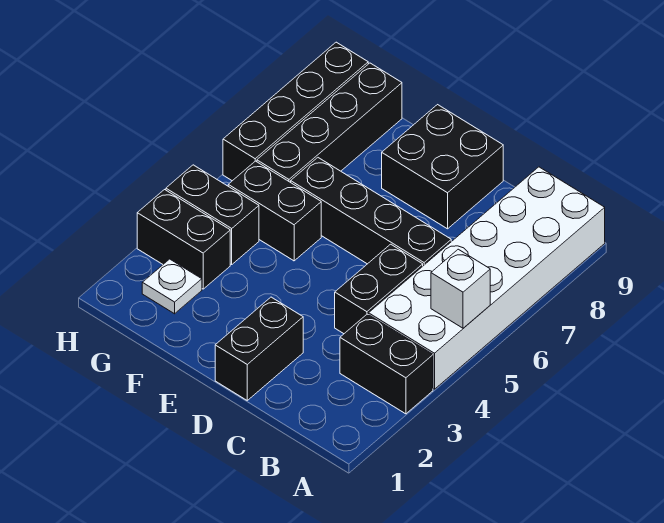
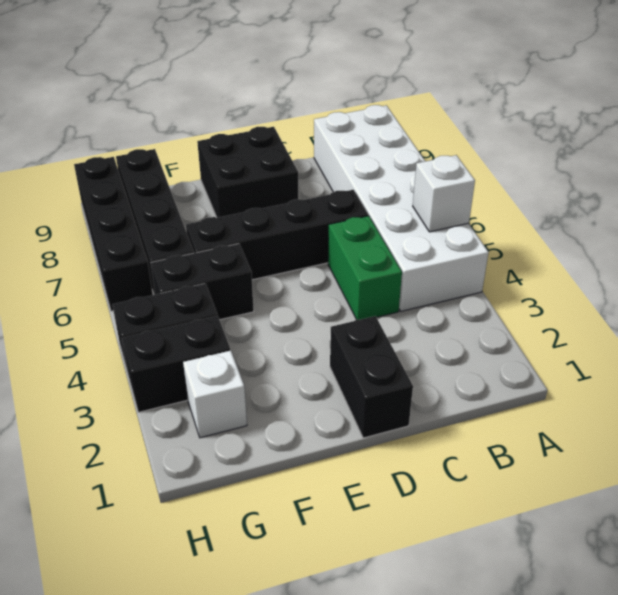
black 1x2 brick [340,314,433,414] -> none
black 1x2 brick [335,244,423,334] -> green 1x2 brick [328,216,402,320]
white 1x1 plate [142,259,202,314] -> white 1x1 brick [183,351,247,438]

